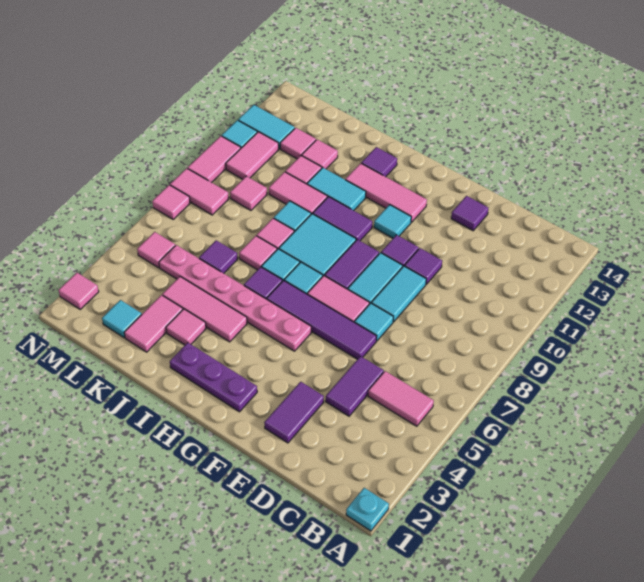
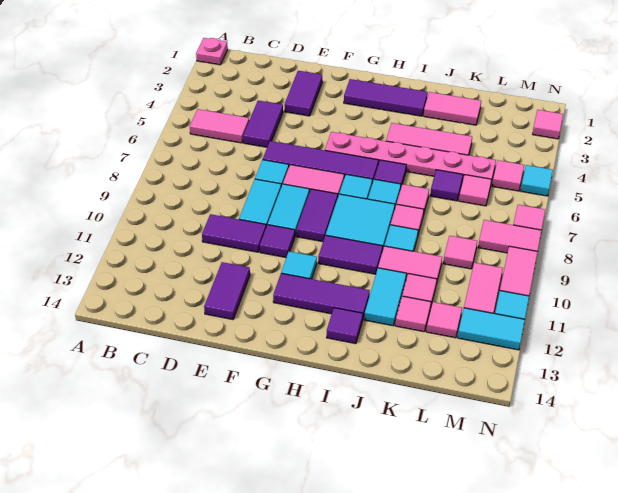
cyan 1x1 plate [346,488,389,531] -> pink 1x1 plate [196,38,228,65]
purple 1x1 tile [404,248,442,284] -> purple 1x2 tile [202,214,266,252]
purple 1x1 tile [451,196,488,231] -> purple 1x2 tile [204,262,250,320]
purple 1x3 plate [170,343,257,412] -> purple 1x3 tile [344,79,428,116]
pink 1x3 tile [345,163,427,222] -> purple 1x3 tile [273,273,370,318]
cyan 1x2 tile [307,168,366,210] -> cyan 1x2 tile turned to [364,268,406,326]
pink 1x1 tile [166,309,206,345] -> pink 1x1 tile moved to [459,175,492,206]
pink 1x2 tile [124,295,183,352] -> pink 1x2 tile turned to [424,92,481,125]
cyan 1x1 tile [102,300,142,338] -> cyan 1x1 tile moved to [521,165,553,196]

